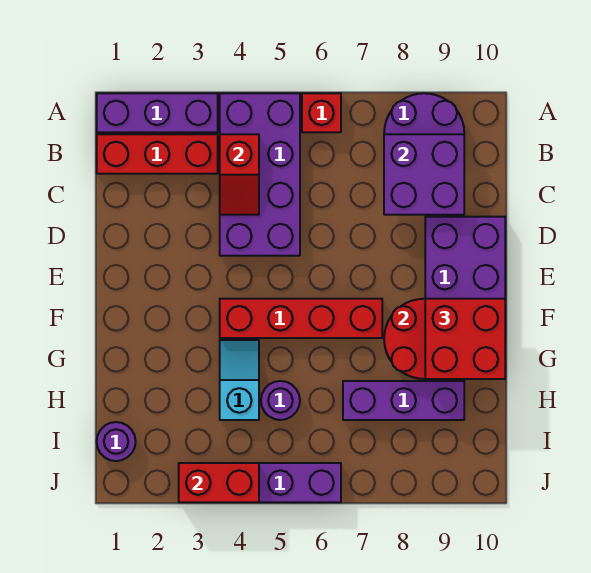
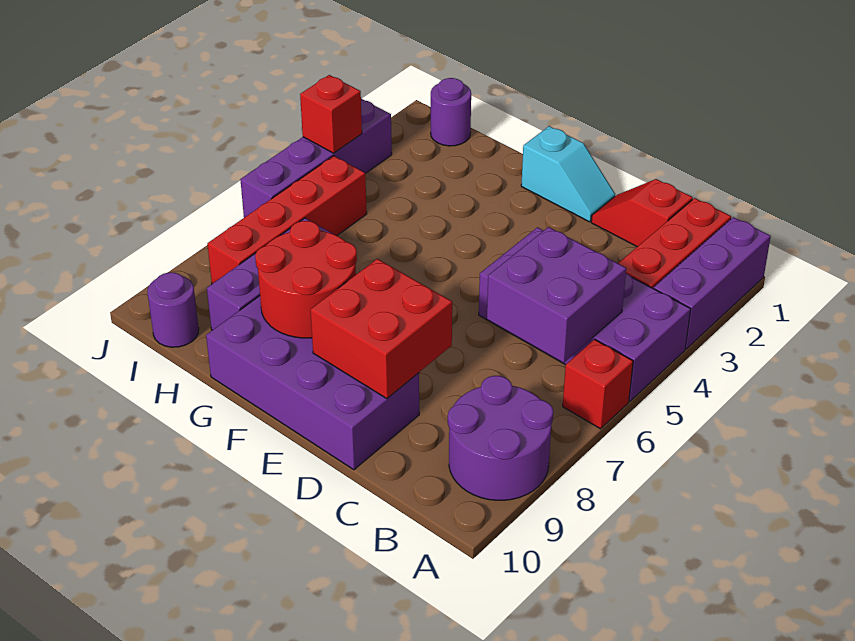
red 1x2 slope [220,134,259,215] -> red 1x2 slope moved to [591,179,693,247]
purple 2x2 brick [384,134,464,215] -> purple 2x2 brick moved to [487,227,626,363]
red 1x4 brick [220,299,382,338] -> red 1x4 brick moved to [207,156,367,284]
red 2x2 brick [425,299,505,379] -> red 2x2 brick moved to [310,259,452,399]
cyan 1x2 slope [220,340,259,420] -> cyan 1x2 slope moved to [521,126,615,222]
purple 1x1 round brick [261,381,300,420] -> purple 1x1 round brick moved to [148,273,199,347]
red 1x2 brick [179,463,259,502] -> red 1x1 brick [300,75,362,153]

